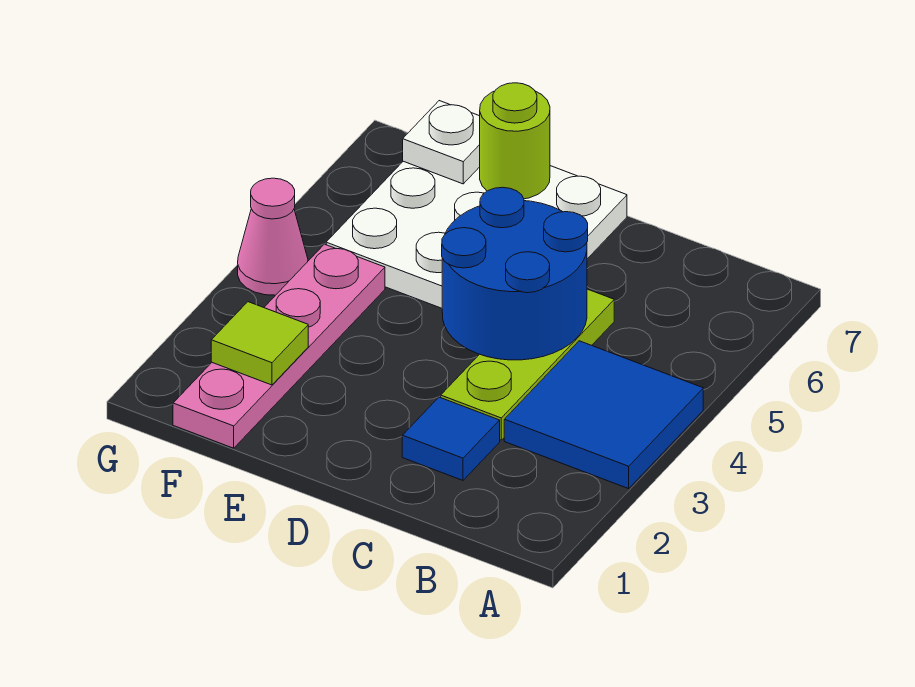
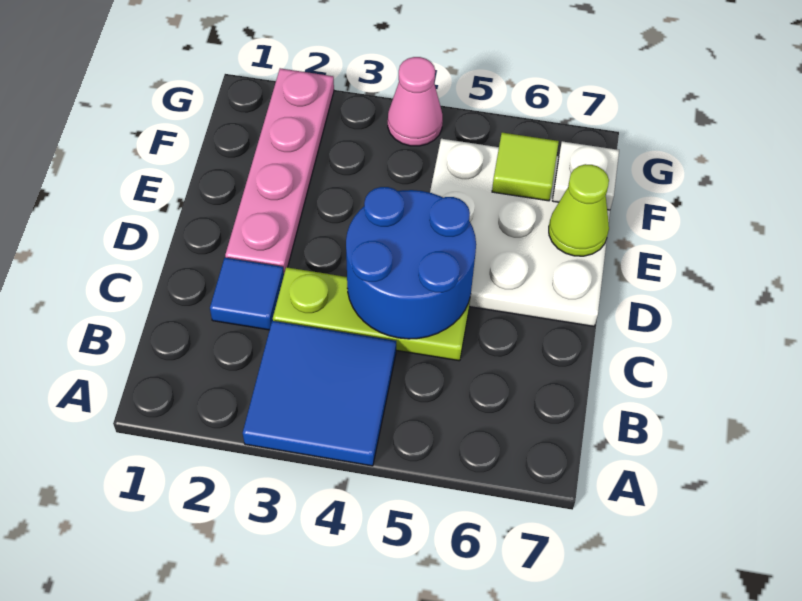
lime 1x1 round brick [480,83,550,199] -> lime 1x1 cone [549,164,609,256]
pink 1x4 plate [173,244,385,448] -> pink 1x4 plate turned to [225,68,334,273]
lime 1x1 tile [211,302,308,385] -> lime 1x1 tile moved to [492,133,559,201]

